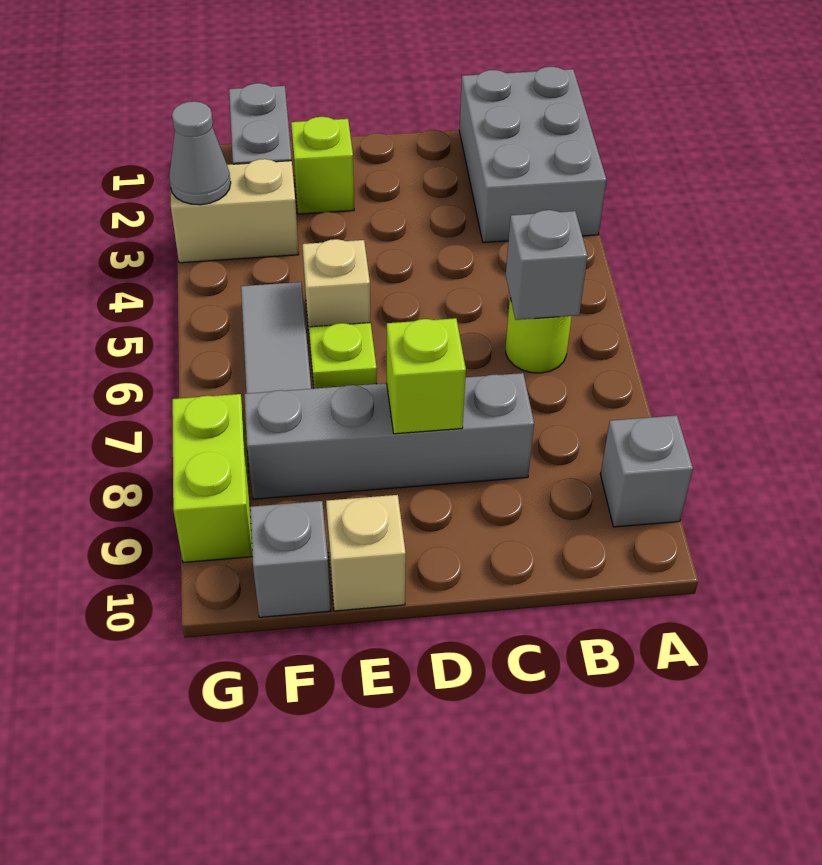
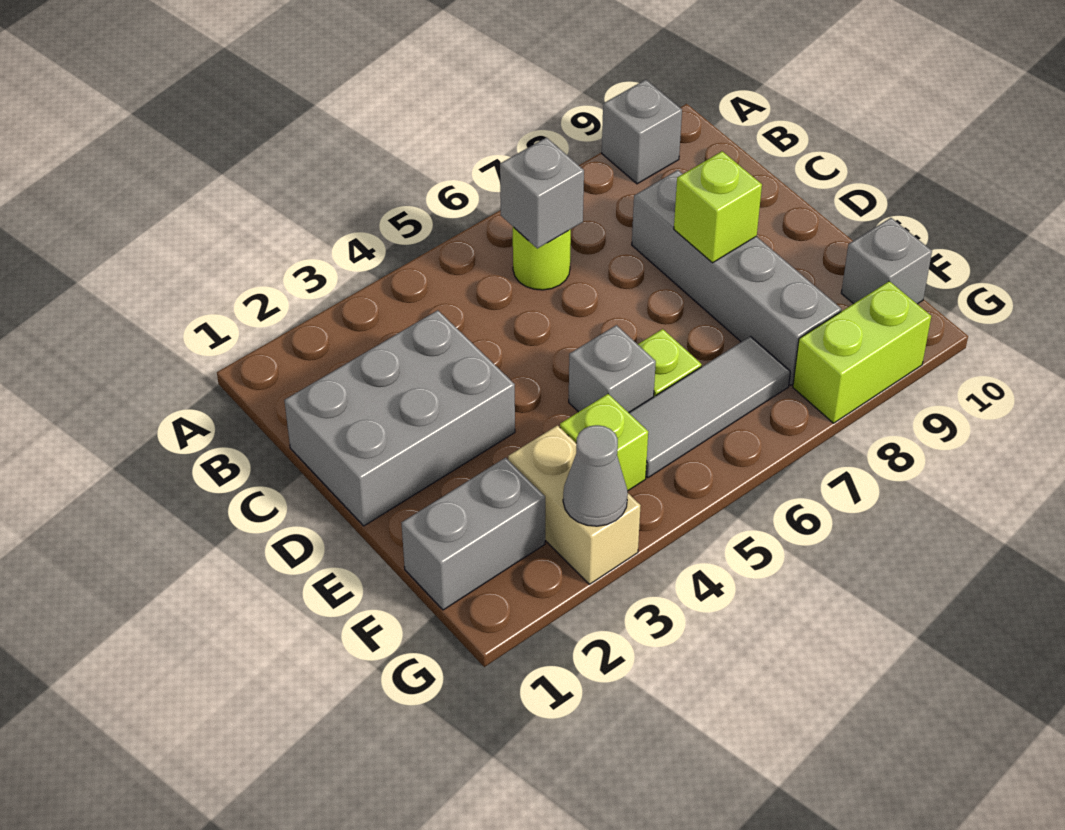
grey 2x3 brick [459,67,606,243] -> grey 2x3 brick moved to [284,310,515,526]
lime 1x1 brick [291,117,354,214] -> lime 1x1 brick moved to [560,394,648,490]
tan 1x1 brick [302,239,370,340] -> grey 1x1 brick [569,325,656,413]
tan 1x1 brick [326,495,406,611] -> none

